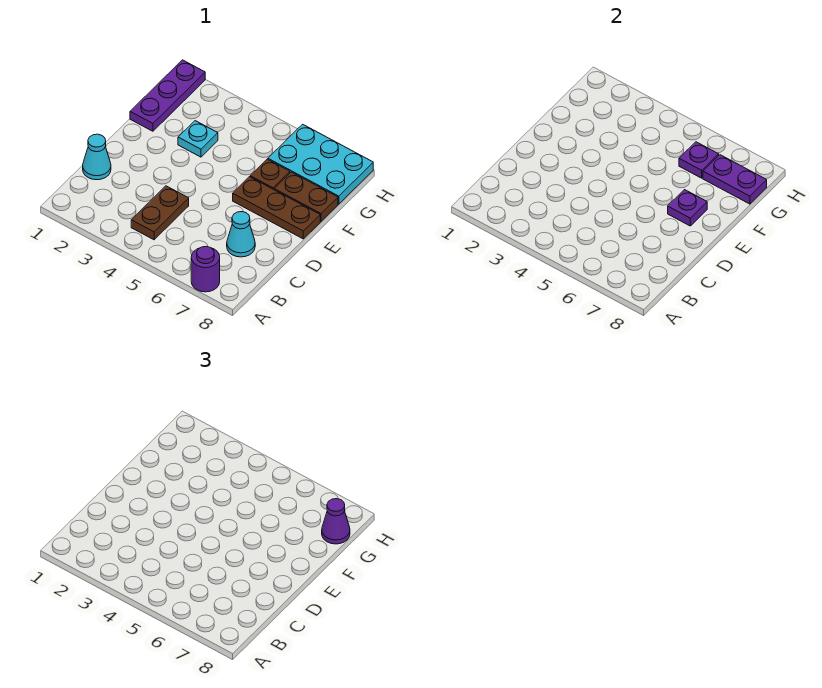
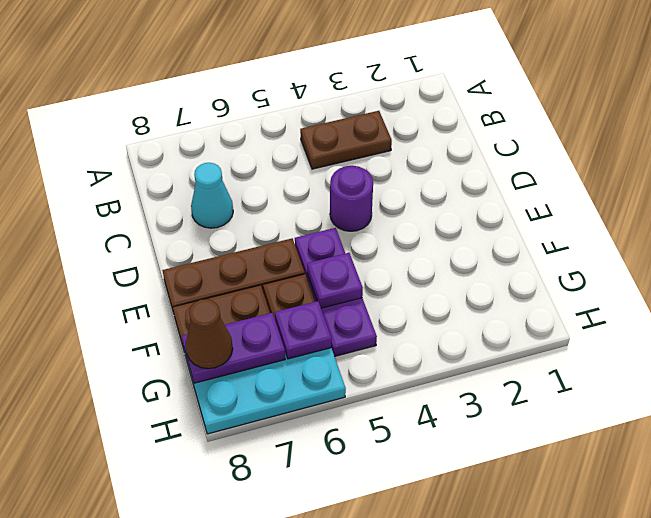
purple 1x1 round brick [191,246,220,292] -> purple 1x1 round brick moved to [330,166,373,231]
brown 1x2 plate [131,186,189,240] -> brown 1x2 plate turned to [300,111,392,169]
cyan 1x1 cone [83,134,111,180] -> none
purple 1x1 plate [668,190,707,226] -> purple 1x1 plate moved to [307,253,363,308]
purple 1x3 plate [130,60,205,131] -> purple 1x3 plate moved to [295,228,377,356]
cyan 1x1 plate [178,121,218,157] -> none
purple 1x1 cone [322,499,350,544] -> brown 1x1 cone [186,299,233,369]

